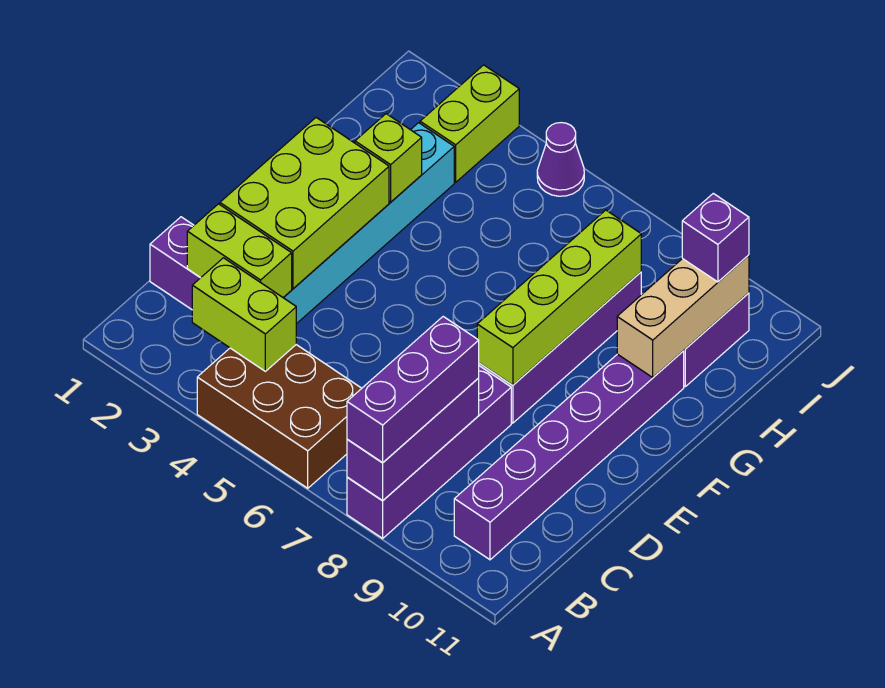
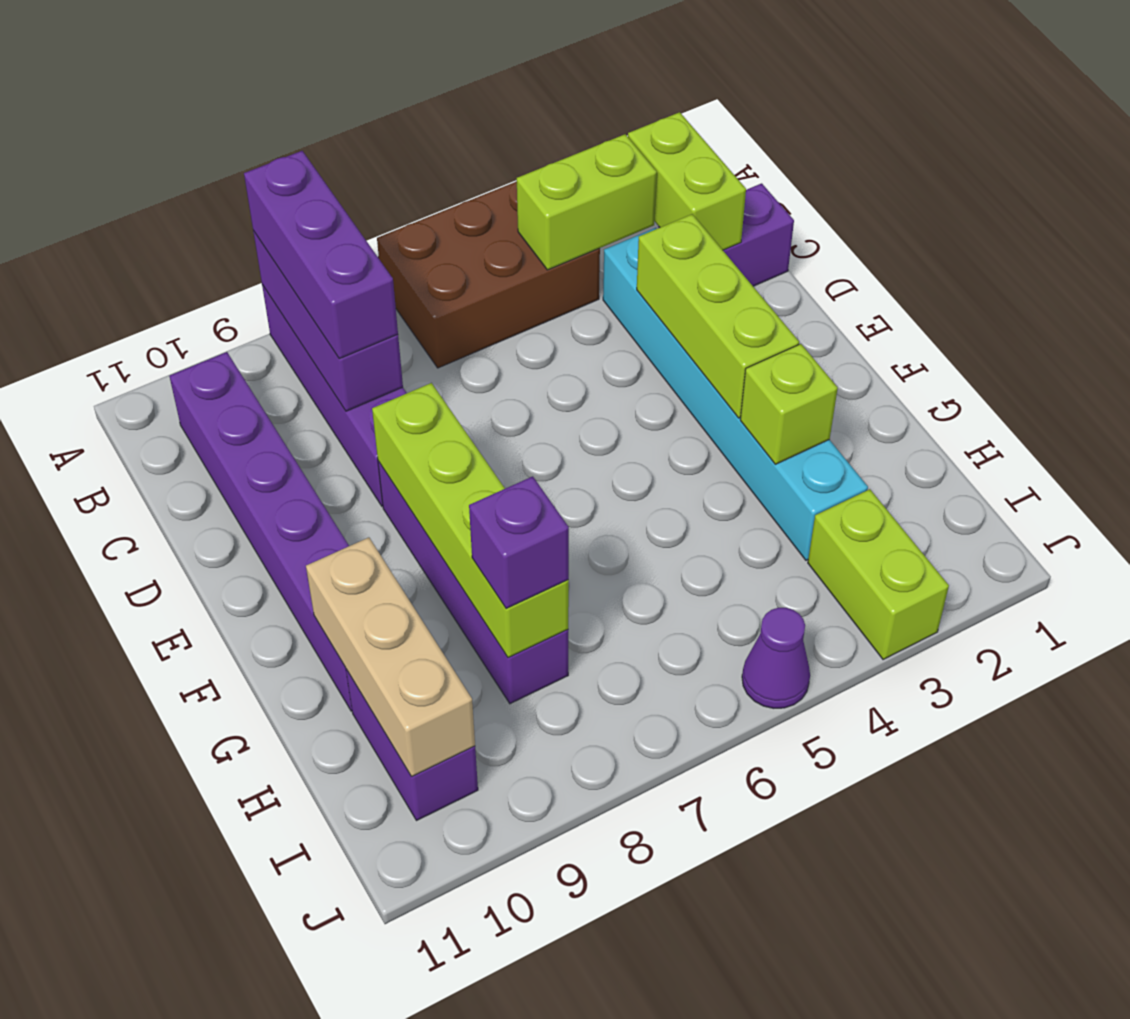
lime 1x2 brick [187,204,292,297] -> lime 1x2 brick turned to [628,112,746,250]
lime 2x3 brick [220,118,389,289] -> lime 1x3 brick [637,214,799,418]
purple 1x1 brick [682,193,749,282] -> purple 1x1 brick moved to [469,476,569,609]

